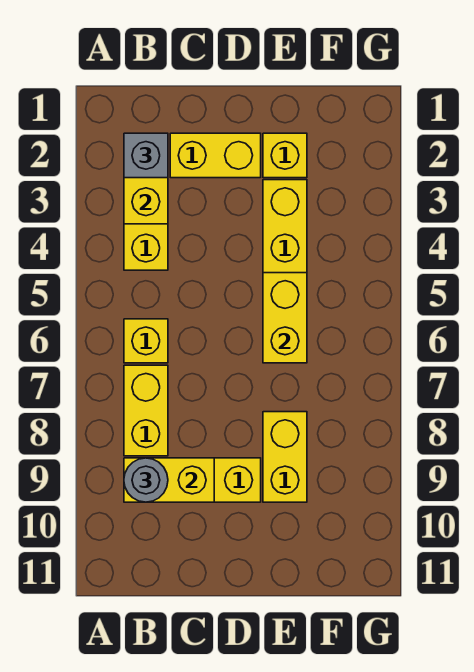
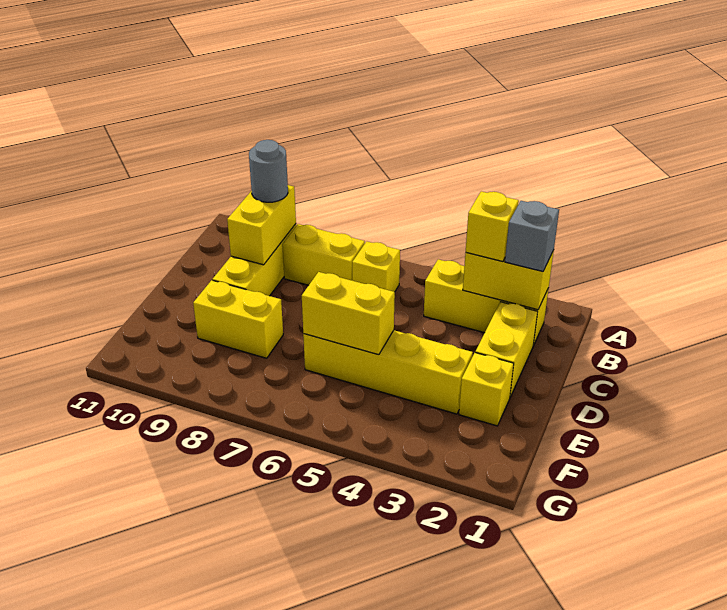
none -> yellow 1x1 brick [466,191,519,262]

